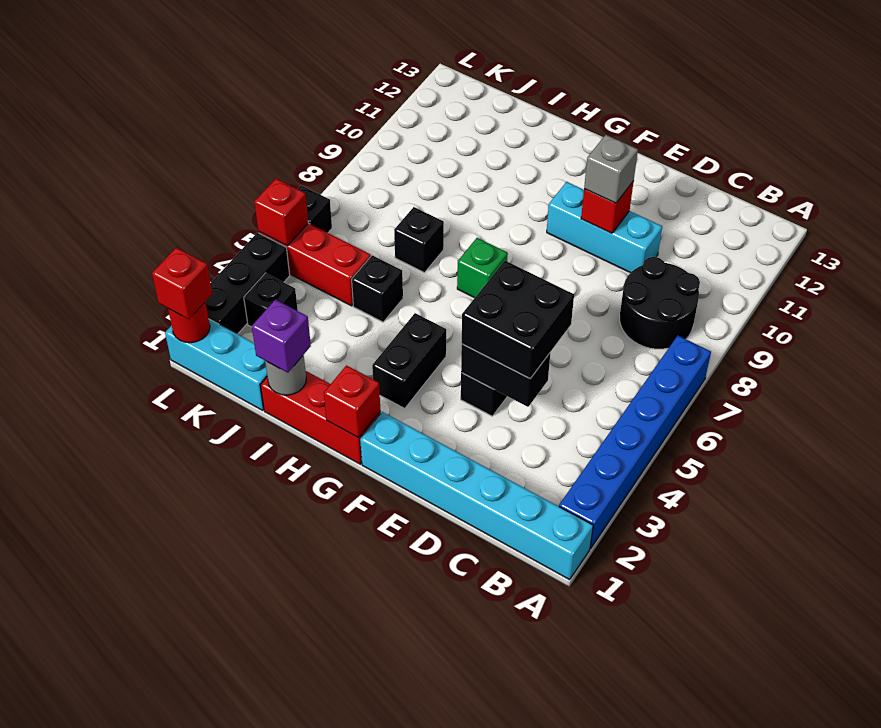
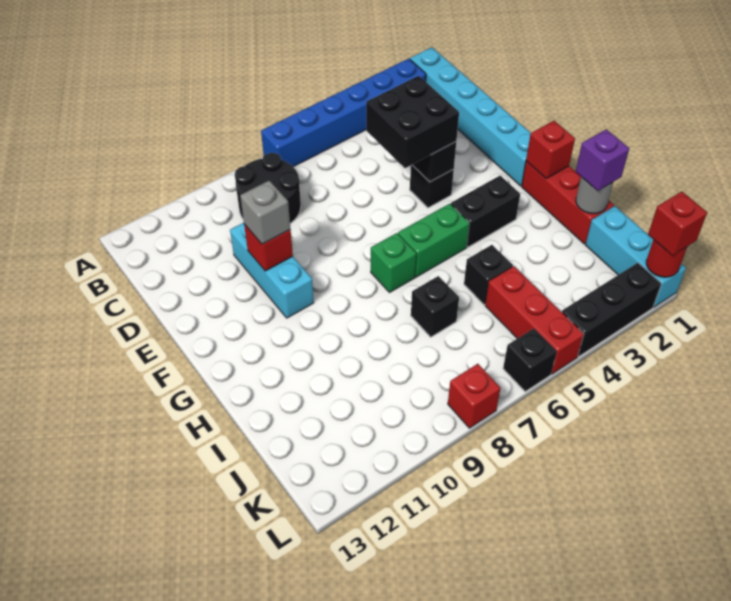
none -> green 1x2 brick [398,204,469,277]
black 1x1 brick [244,273,298,327] -> none
red 1x1 brick [254,179,308,246] -> red 1x1 brick moved to [448,364,500,428]

